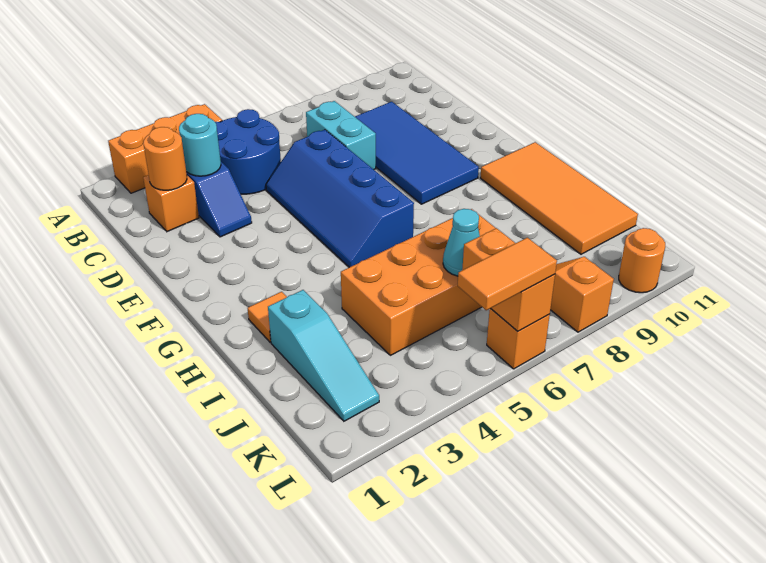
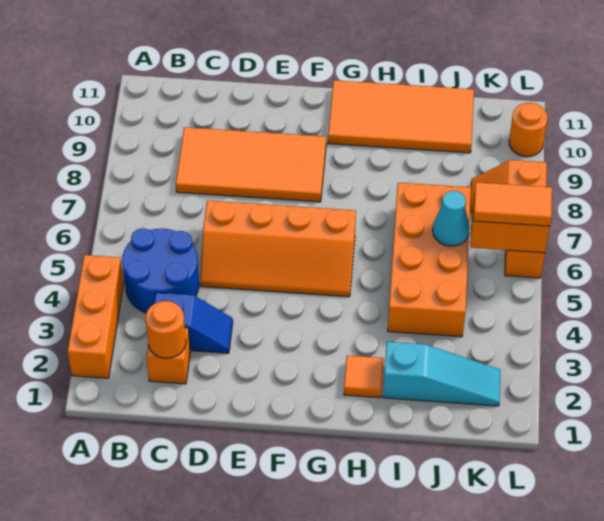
cyan 1x1 round brick [179,114,221,176] -> none
cyan 1x2 brick [306,101,376,169] -> none
blue 2x4 tile [355,102,479,204] -> orange 2x4 tile [176,127,326,202]
blue 2x4 slope [266,130,414,267] -> orange 2x4 slope [201,200,356,297]
orange 1x2 tile [458,238,557,310] -> orange 1x2 tile turned to [473,182,552,226]

